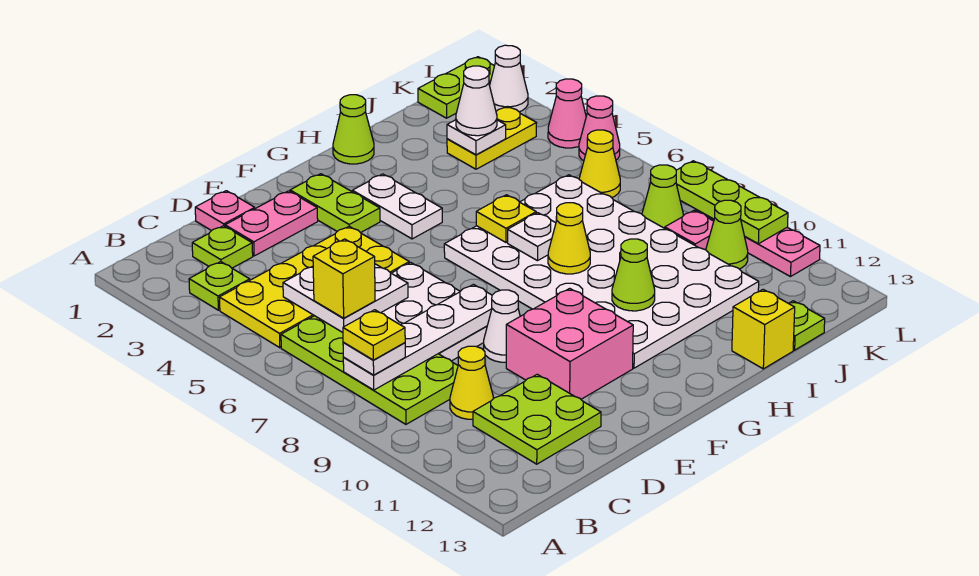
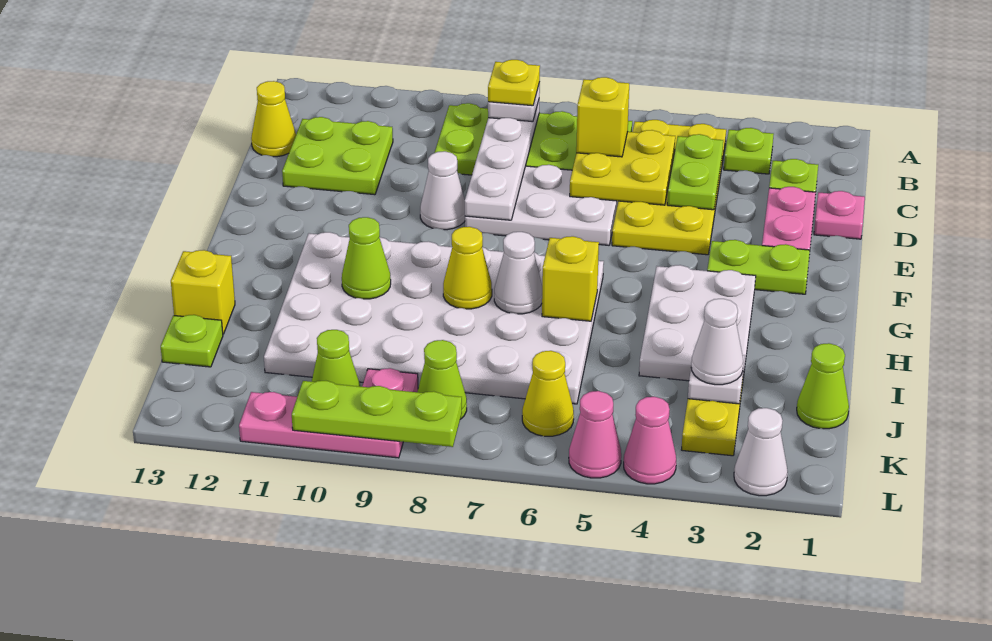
white 2x2 plate [283,264,408,332] -> yellow 2x2 plate [570,130,675,205]
yellow 1x1 cone [450,346,493,419] -> yellow 1x1 cone moved to [251,81,296,157]
pink 2x2 brick [506,288,633,399] -> none
white 1x2 plate [352,174,442,239] -> white 2x3 plate [639,265,756,381]
lime 1x1 cone [333,95,374,164] -> lime 1x1 cone moved to [797,343,849,429]
yellow 1x1 plate [476,195,536,242] -> yellow 1x1 brick [542,236,599,321]
white 1x1 plate [508,213,556,261] -> white 1x1 cone [494,232,542,314]
lime 1x2 plate [418,57,494,118] -> lime 1x2 plate moved to [667,134,723,210]

